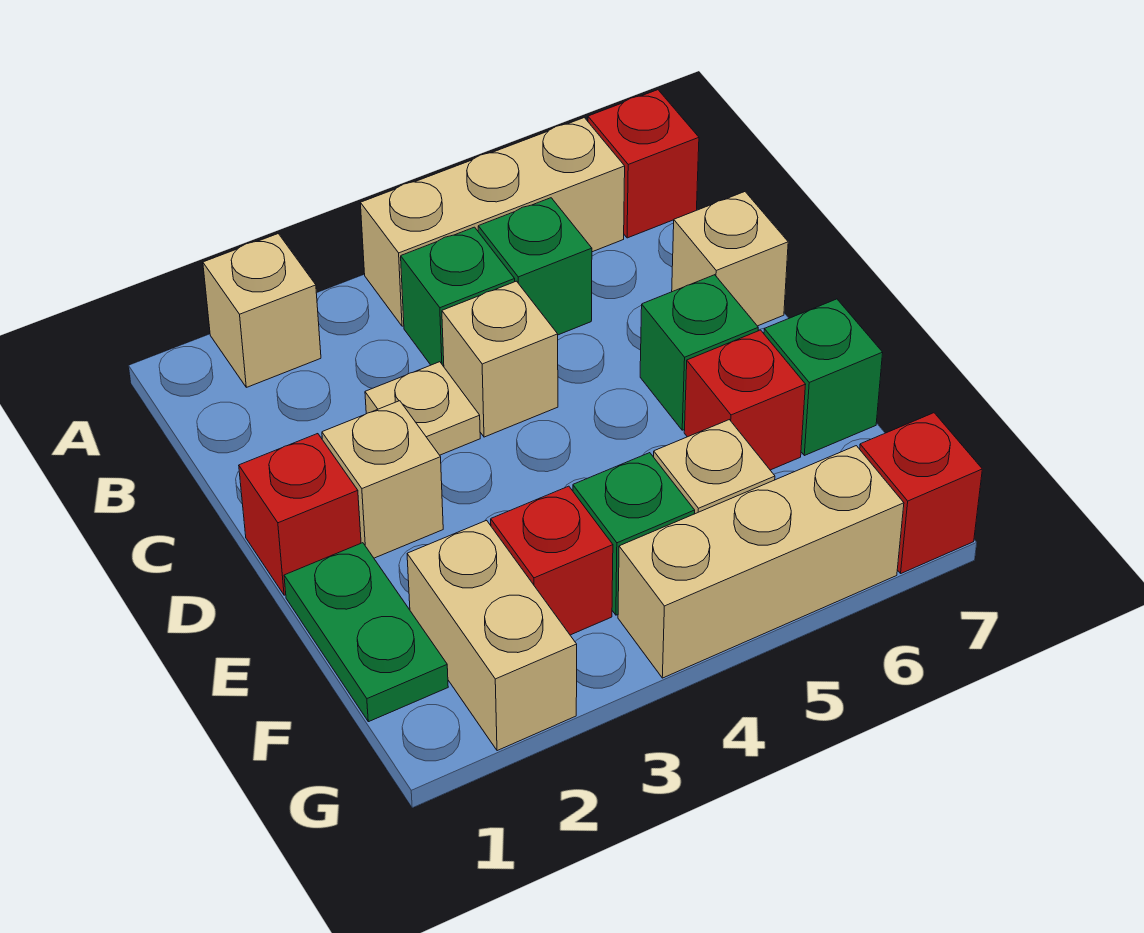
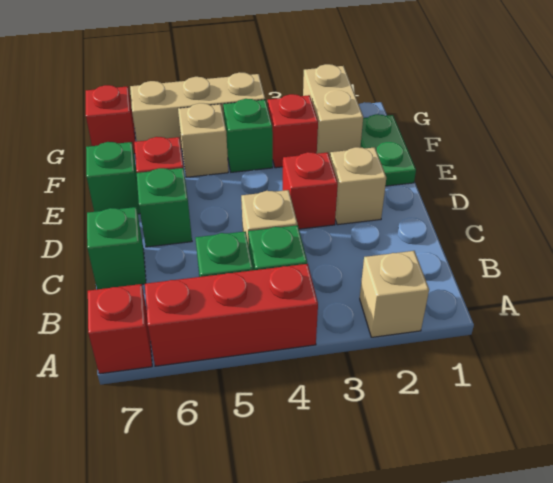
tan 1x3 brick [360,118,625,326] -> red 1x3 brick [145,264,318,366]
tan 1x1 plate [365,362,480,455] -> none
tan 1x1 brick [672,192,788,326] -> green 1x1 brick [87,207,146,289]
red 1x1 brick [239,434,361,595] -> red 1x1 brick moved to [283,152,338,229]

